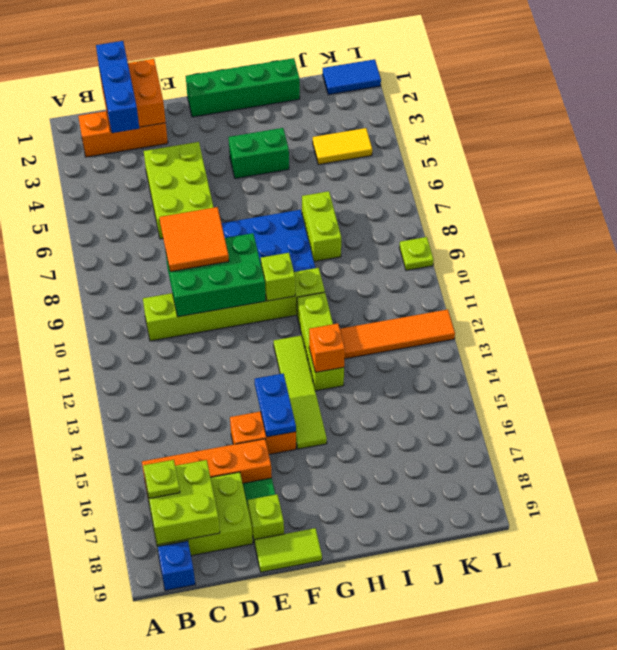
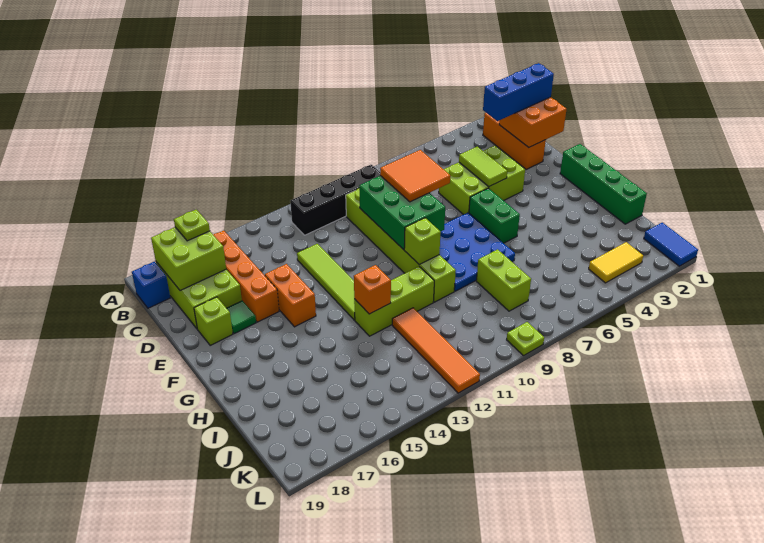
none -> black 1x4 brick [290,165,380,235]
lime 1x2 tile [254,528,322,572] -> lime 1x2 tile moved to [459,147,507,186]
blue 1x2 plate [255,374,296,437] -> none
green 1x2 brick [229,128,289,179] -> green 1x2 brick moved to [469,188,520,243]
lime 1x4 tile [274,335,327,449] -> lime 1x4 tile turned to [297,244,355,320]
lime 1x2 brick [302,191,341,261] -> lime 1x2 brick turned to [476,249,531,311]
yellow 1x2 tile [313,128,372,165] -> yellow 1x2 tile turned to [589,242,643,283]

